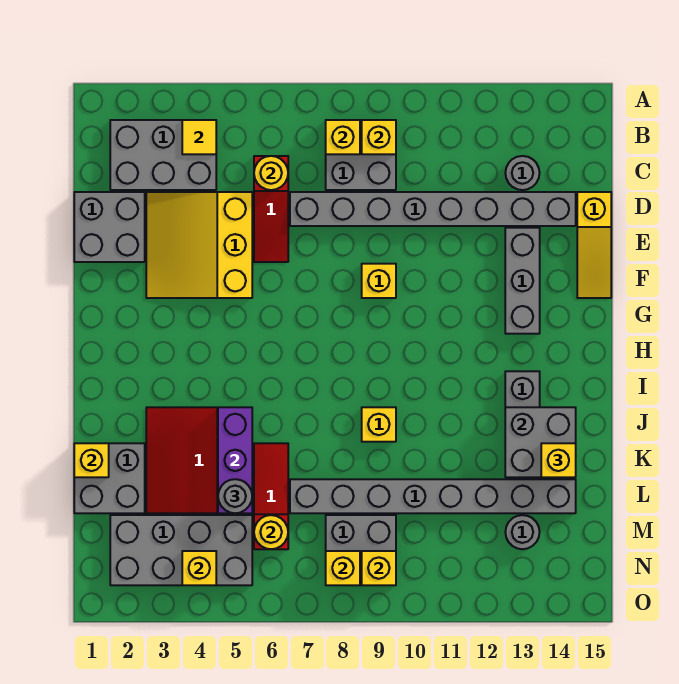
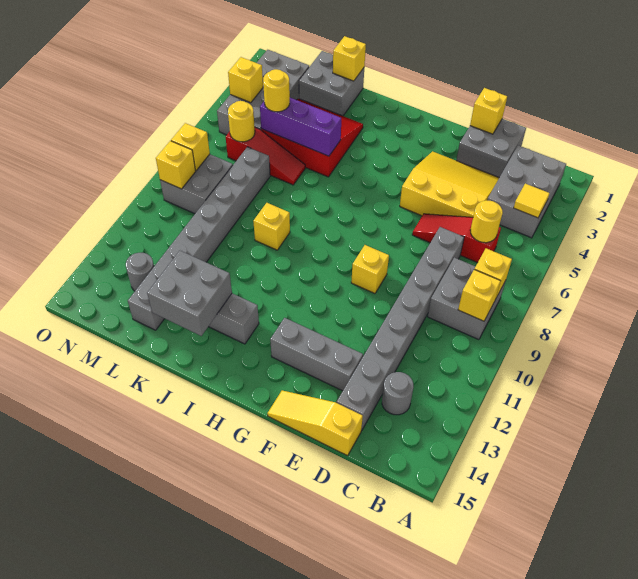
yellow 1x1 brick [541,443,576,477] -> yellow 1x1 brick moved to [470,88,507,134]
grey 1x1 round brick [218,479,252,513] -> yellow 1x1 round brick [263,69,290,112]

